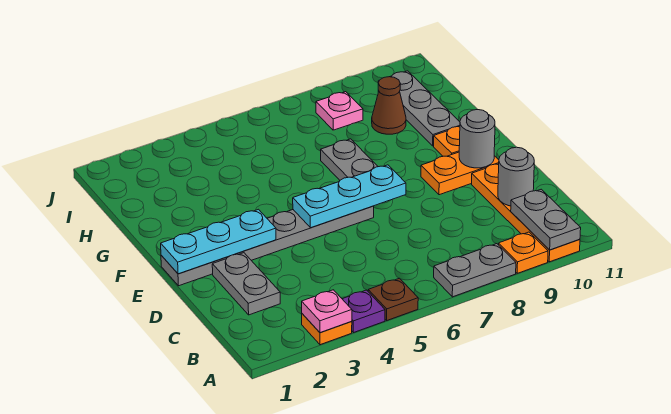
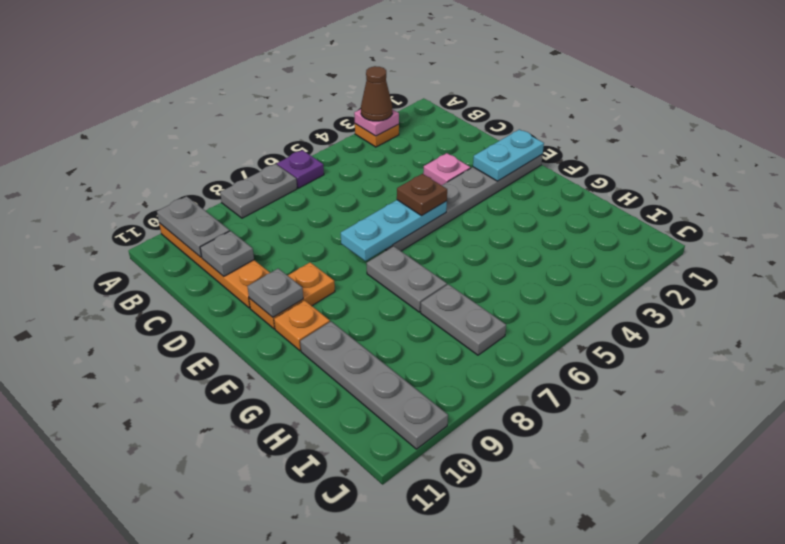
purple 1x1 plate [343,290,385,333] -> purple 1x1 plate moved to [277,150,324,188]
brown 1x1 plate [368,278,418,320] -> brown 1x1 plate moved to [397,174,447,216]
orange 1x1 plate [499,232,548,273] -> none
grey 1x2 plate [212,253,280,315] -> grey 1x2 plate moved to [421,284,506,355]
grey 1x1 round brick [498,147,534,206] -> grey 1x1 plate [200,231,254,276]
cyan 1x3 plate [161,209,276,274] -> cyan 1x2 plate [473,129,544,181]
grey 1x1 round brick [459,110,495,168] -> grey 1x1 plate [247,269,303,317]
grey 1x3 plate [378,71,460,146] -> grey 1x4 plate [300,322,448,449]
brown 1x1 cone [372,77,406,134] -> brown 1x1 cone moved to [361,66,392,121]
pink 1x1 plate [316,92,363,130] -> pink 1x1 plate moved to [423,153,470,185]

